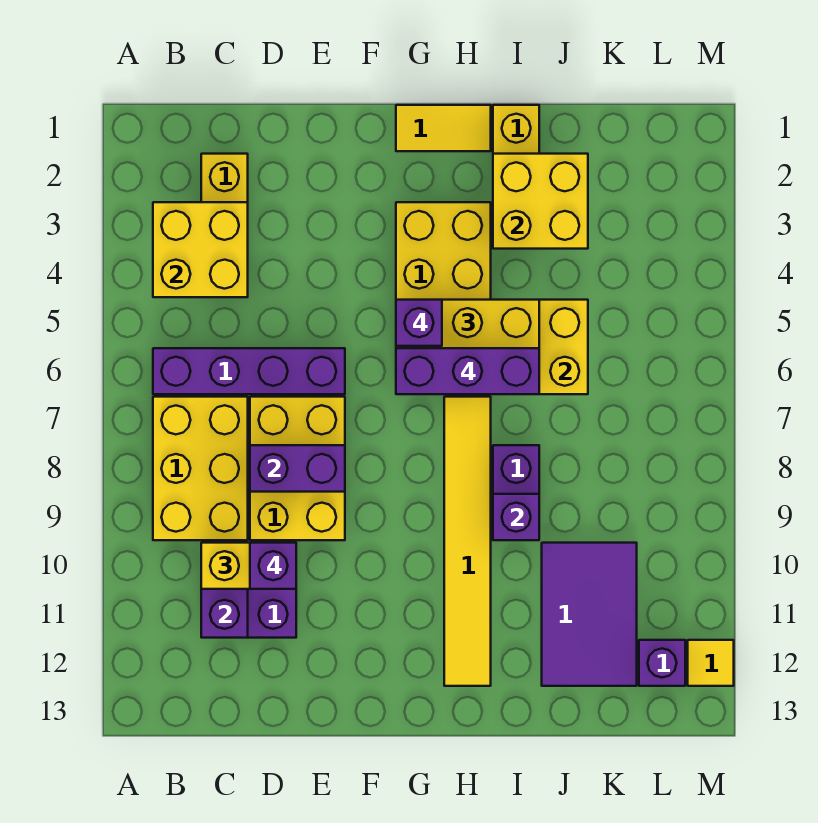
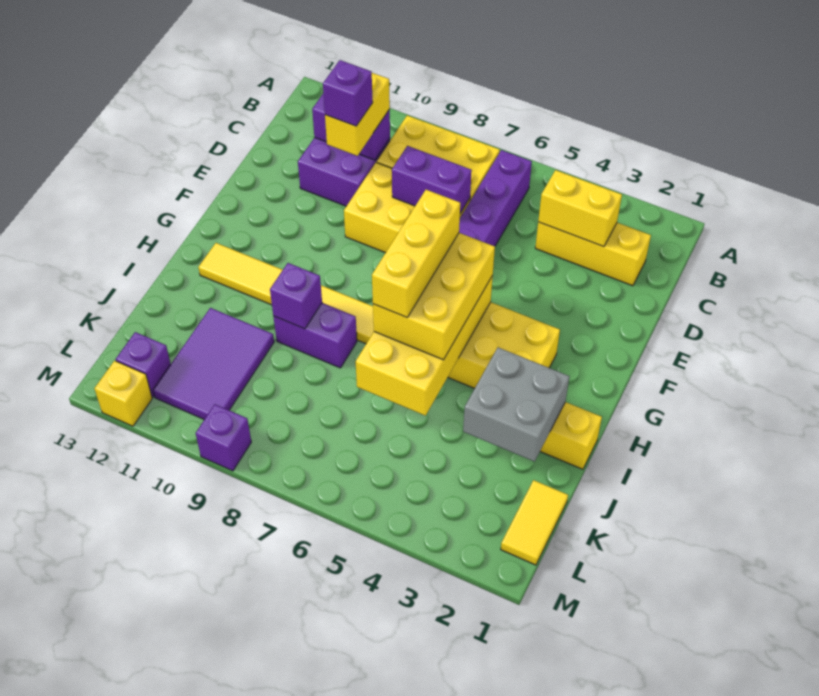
yellow 2x2 brick [153,202,248,297] -> yellow 1x2 brick [538,170,622,247]
purple 1x2 brick [250,445,345,492] -> purple 1x2 brick turned to [392,146,472,214]
yellow 1x2 tile [396,105,491,151] -> yellow 1x2 tile moved to [501,480,568,565]
purple 1x1 brick [396,300,442,346] -> purple 1x1 brick moved to [196,404,251,471]
purple 1x3 brick [396,348,539,394] -> yellow 1x3 brick [372,190,460,318]
yellow 2x2 brick [493,154,588,249] -> grey 2x2 brick [463,348,570,462]
purple 2x3 tile [542,543,637,686] -> purple 2x3 tile turned to [153,308,274,420]
yellow 1x1 tile [688,640,734,686] -> yellow 1x1 brick [94,361,152,426]

